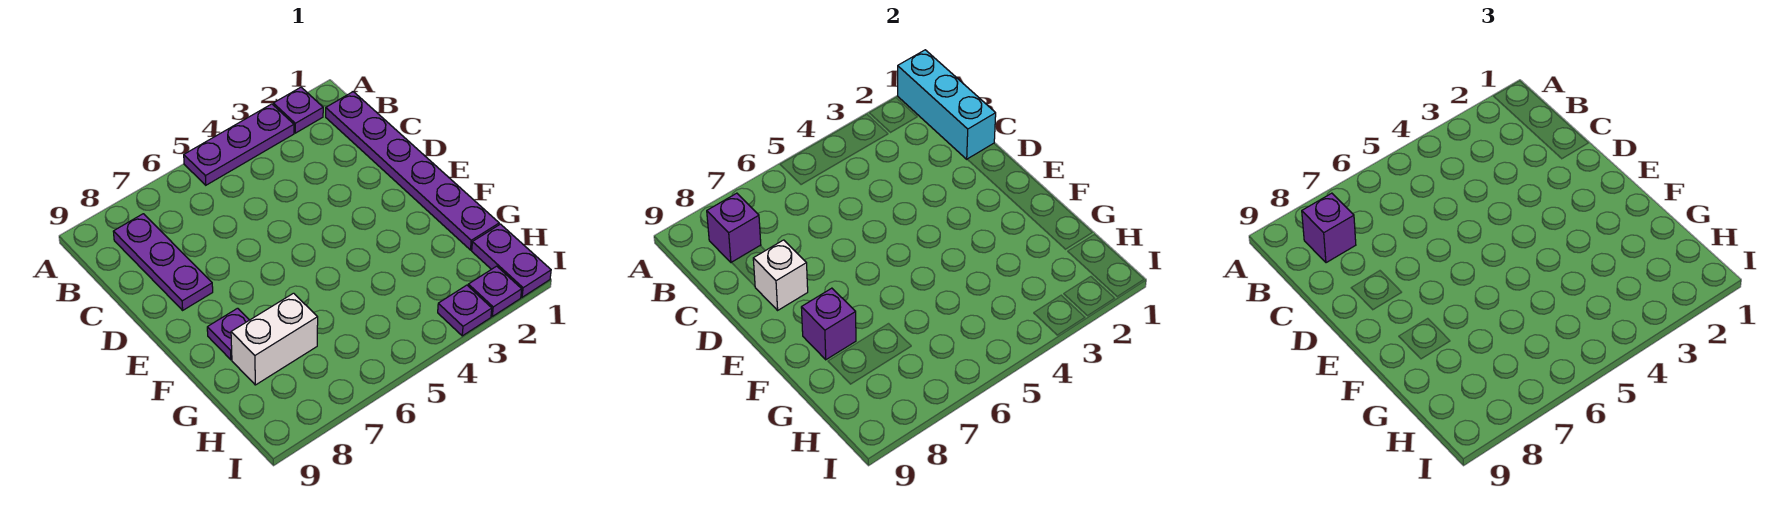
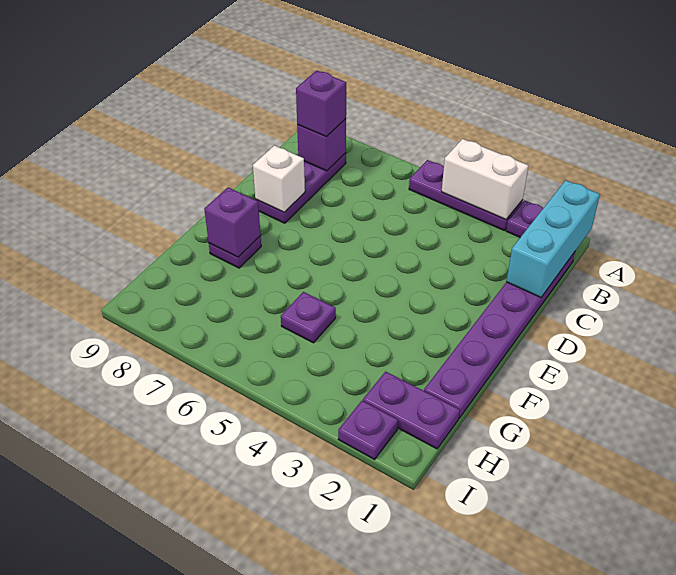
white 1x2 brick [231,293,318,385] -> white 1x2 brick moved to [442,139,529,220]
purple 1x2 plate [472,224,551,297] -> purple 1x2 plate turned to [363,372,460,449]
purple 1x1 plate [438,285,492,336] -> purple 1x1 plate moved to [281,292,336,343]

